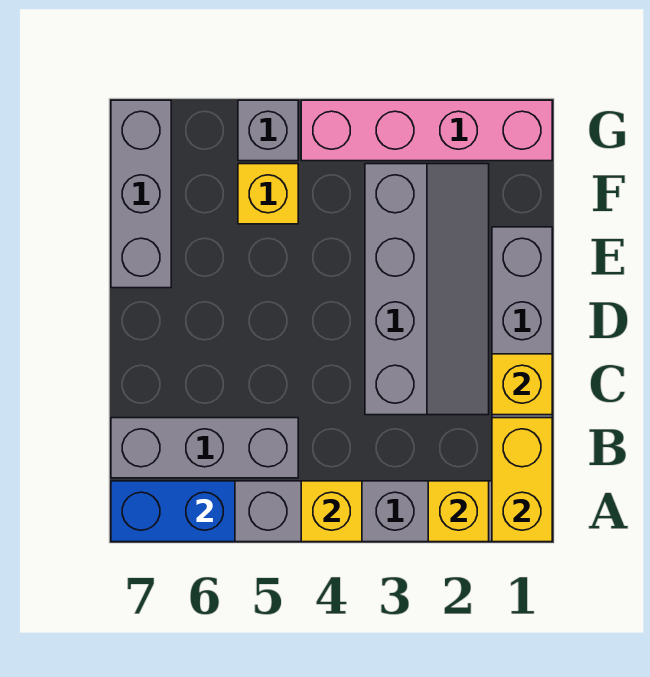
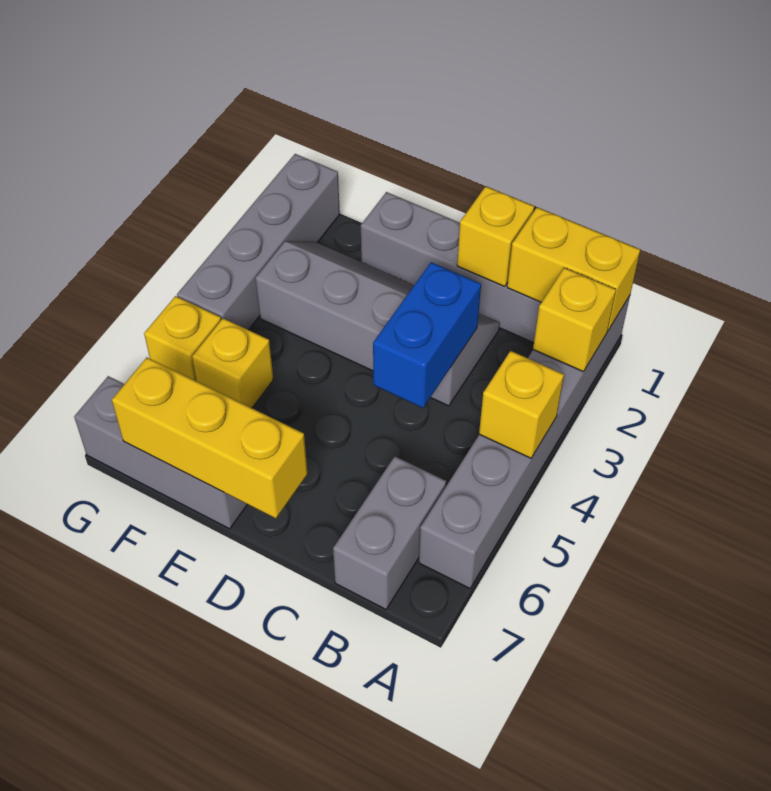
blue 1x2 brick [111,481,235,542] -> blue 1x2 brick moved to [373,262,481,408]
grey 1x3 brick [111,418,298,478] -> grey 1x2 brick [333,456,446,609]
none -> yellow 1x3 brick [112,358,307,518]
pink 1x4 brick [301,100,552,161] -> grey 1x4 brick [177,154,340,330]
grey 1x1 brick [238,100,298,161] -> yellow 1x1 brick [144,296,221,381]

